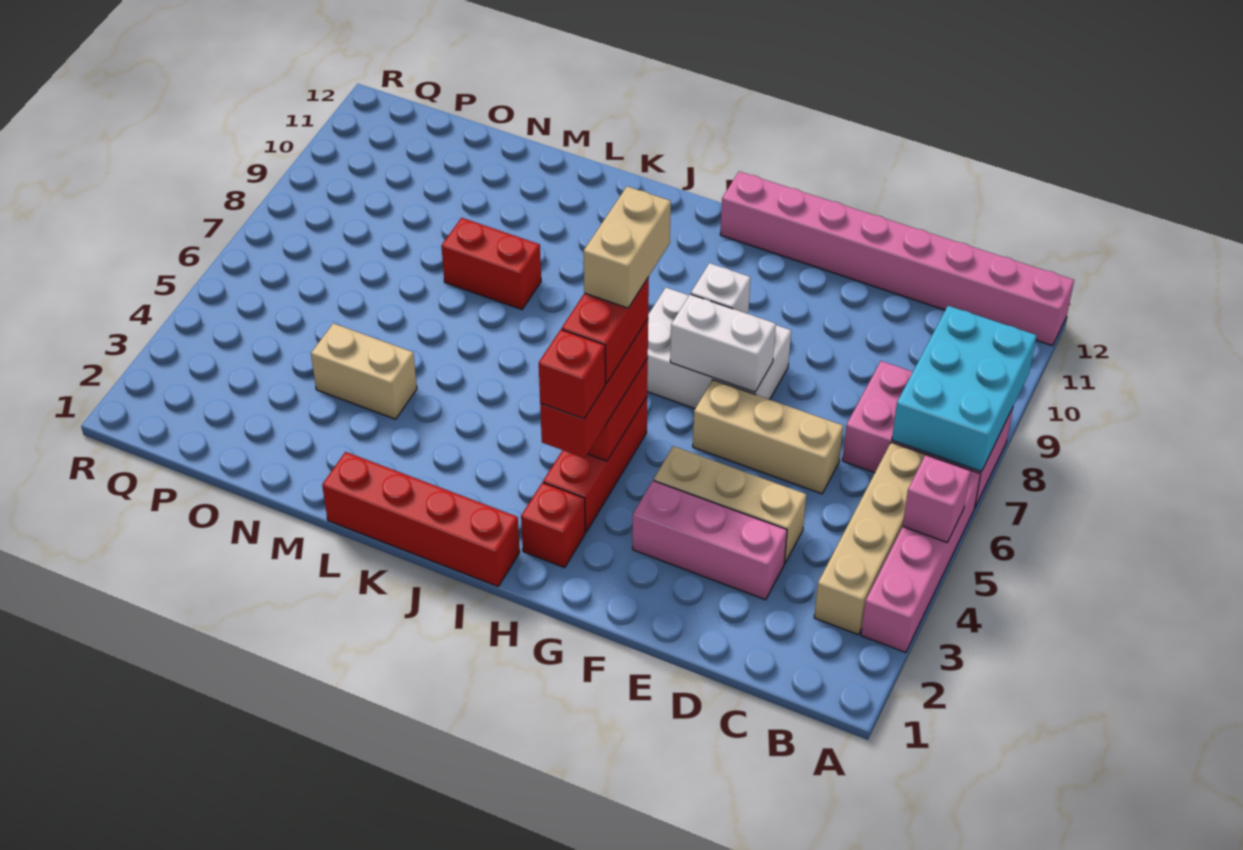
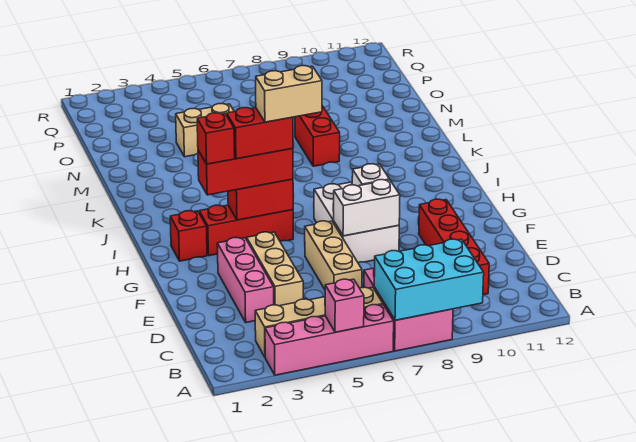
pink 1x8 brick [720,171,1074,346] -> none
white 1x2 brick [670,294,776,392] -> white 1x2 brick turned to [334,180,400,236]
red 1x4 brick [322,452,520,586] -> red 1x4 brick moved to [419,199,489,295]
tan 1x2 brick [311,323,417,419] -> tan 1x2 brick turned to [176,104,234,157]

